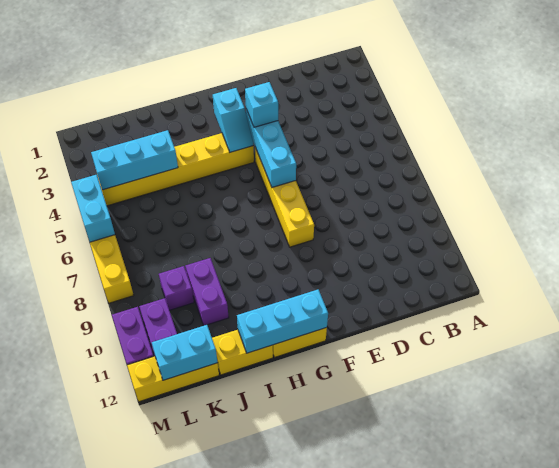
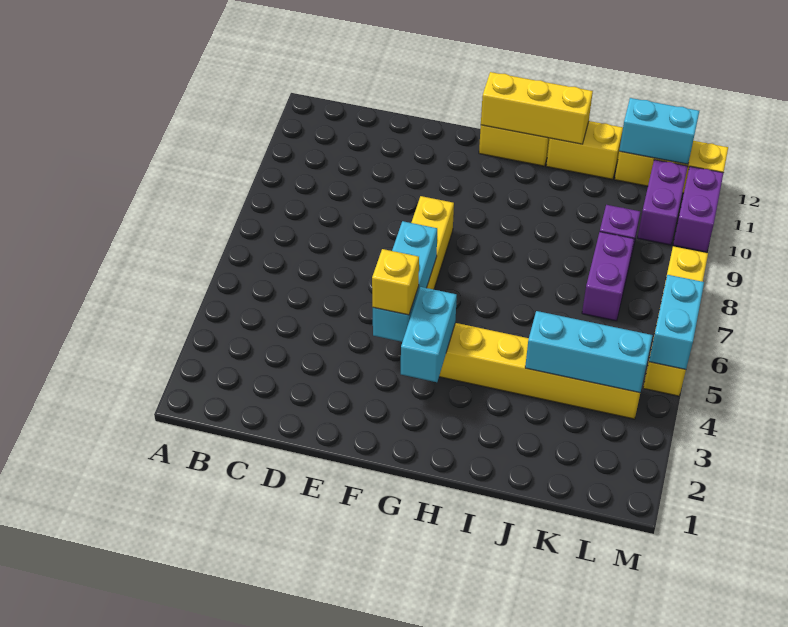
cyan 1x1 brick [245,82,278,127] -> yellow 1x1 brick [372,249,419,315]
cyan 1x2 slope [213,88,253,152] -> cyan 1x2 brick [401,287,457,382]
cyan 1x3 brick [237,290,328,353] -> yellow 1x3 brick [481,72,593,144]
purple 1x2 brick [186,258,229,326] -> purple 1x2 brick moved to [582,232,634,321]

